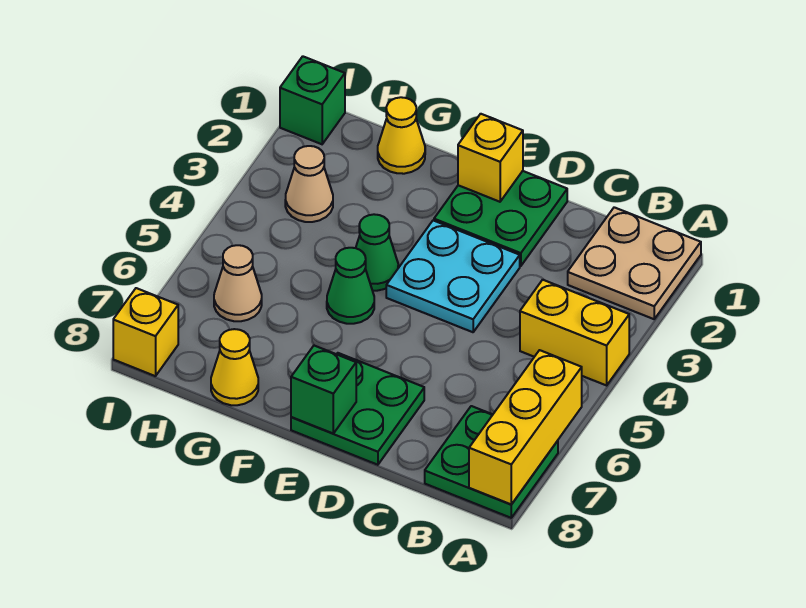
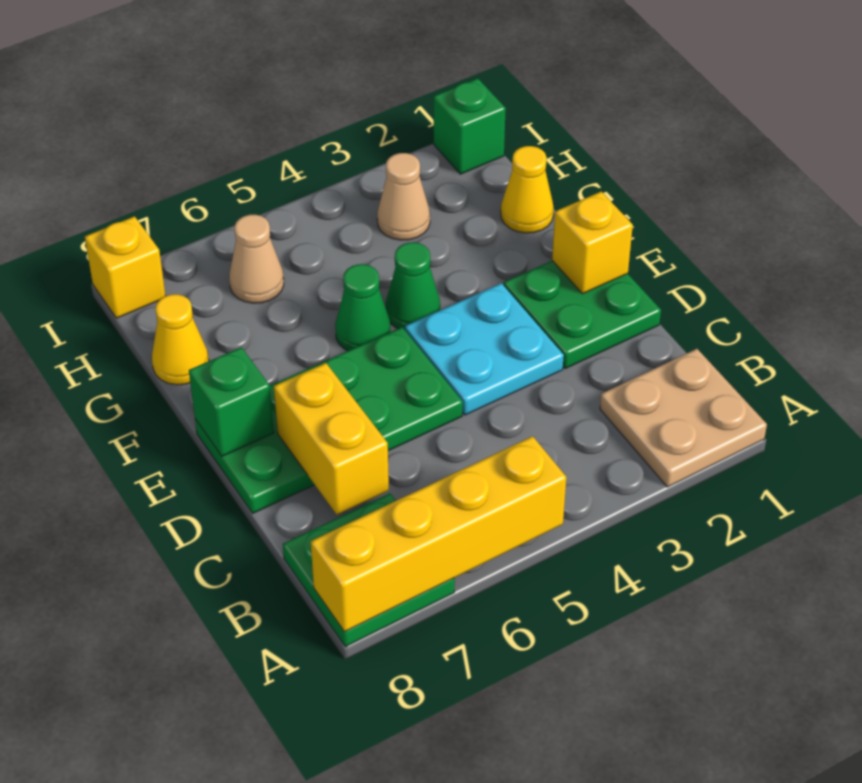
yellow 1x2 brick [520,280,629,385] -> yellow 1x2 brick moved to [274,363,389,515]
yellow 1x3 brick [469,350,582,504] -> yellow 1x4 brick [311,436,566,632]
green 2x2 plate [291,353,424,465] -> green 2x4 plate [195,327,463,514]

